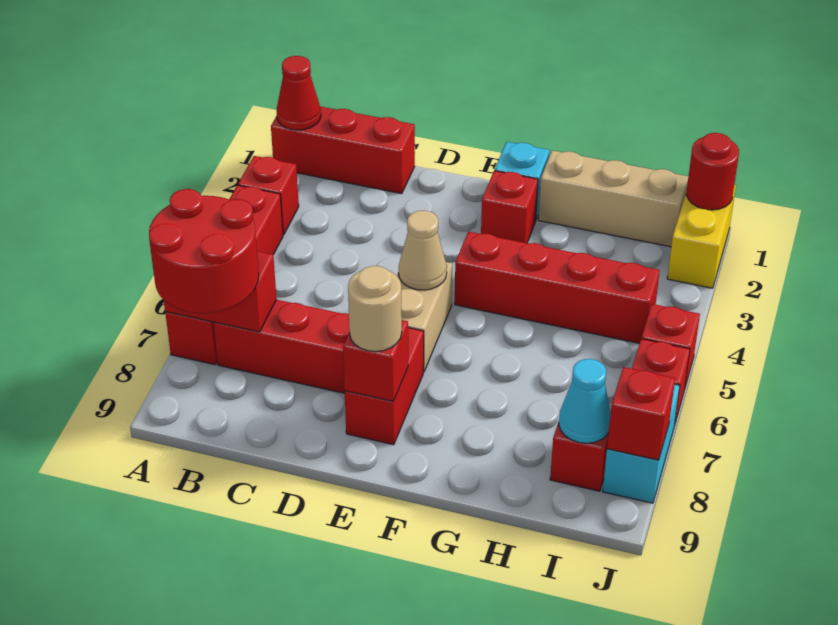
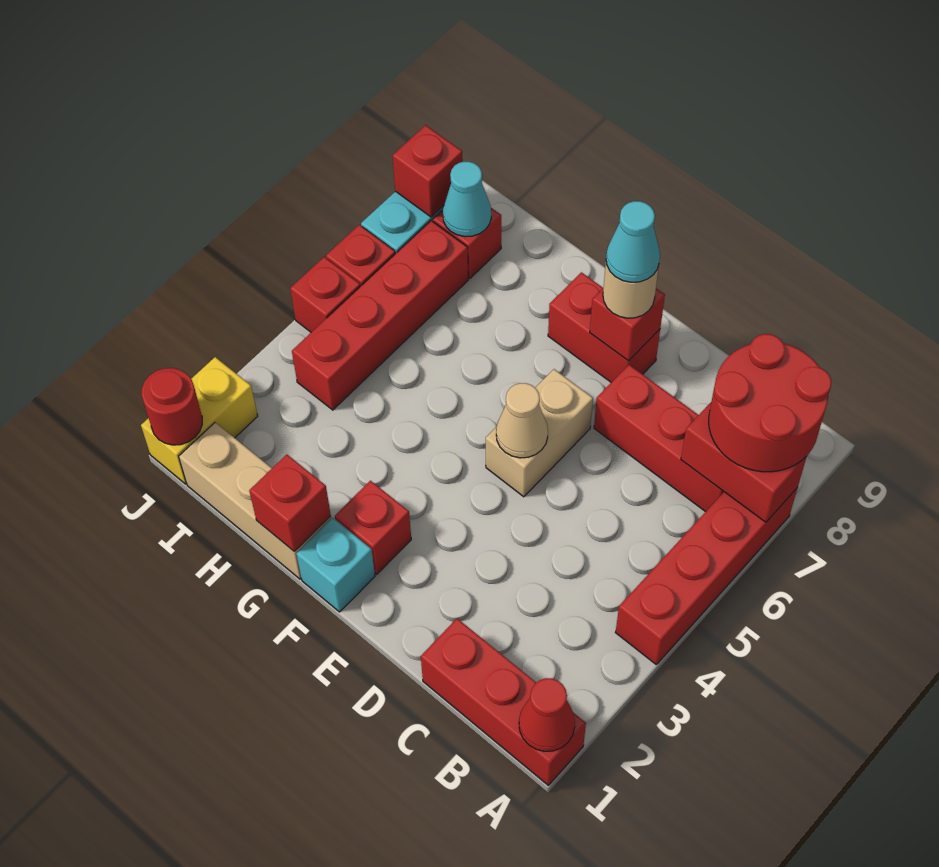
red 1x1 brick [238,156,299,235] -> red 1x1 brick moved to [249,455,331,551]
red 1x2 brick [345,328,424,445] -> red 1x2 brick turned to [548,272,660,382]
none -> cyan 1x1 cone [606,201,660,282]
red 1x4 brick [455,232,660,343] -> red 1x4 brick turned to [292,221,468,410]

